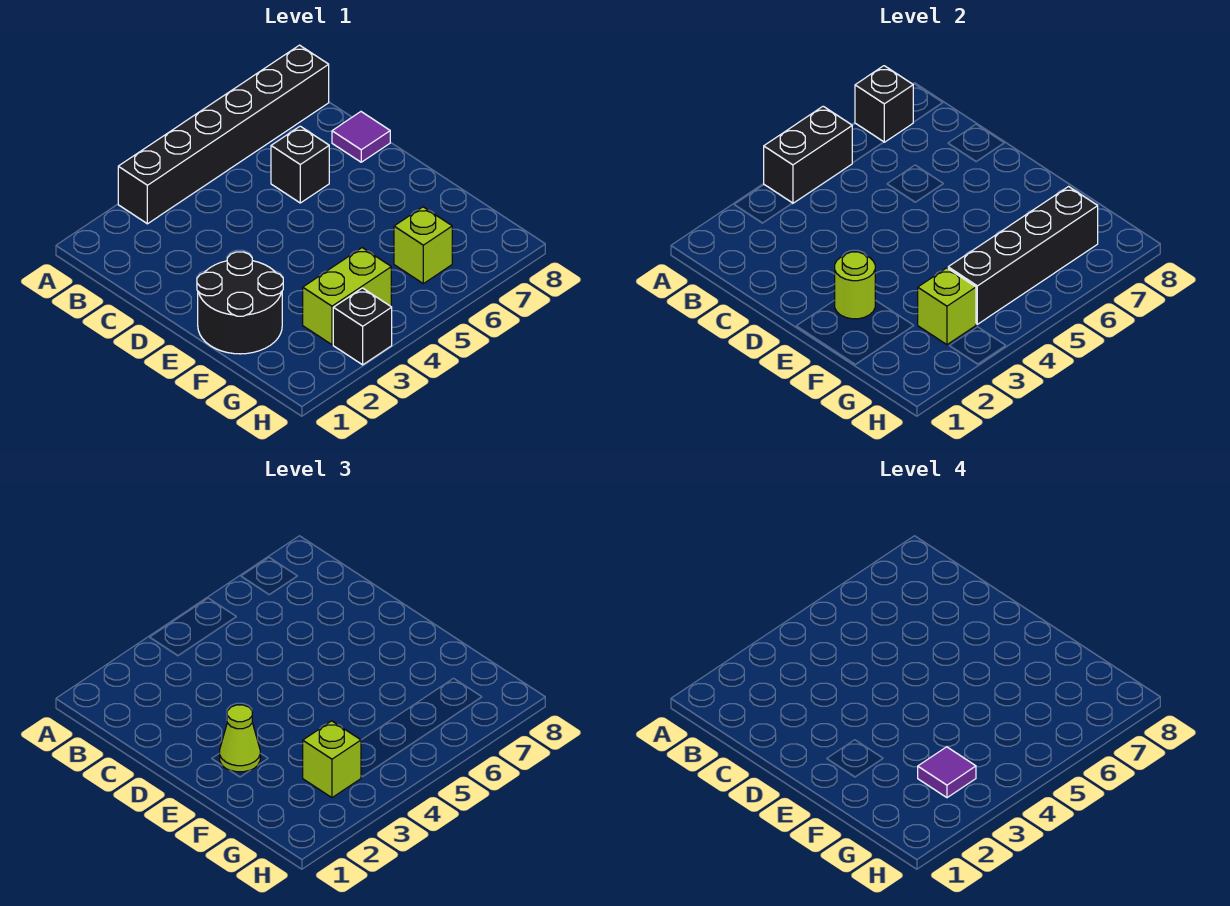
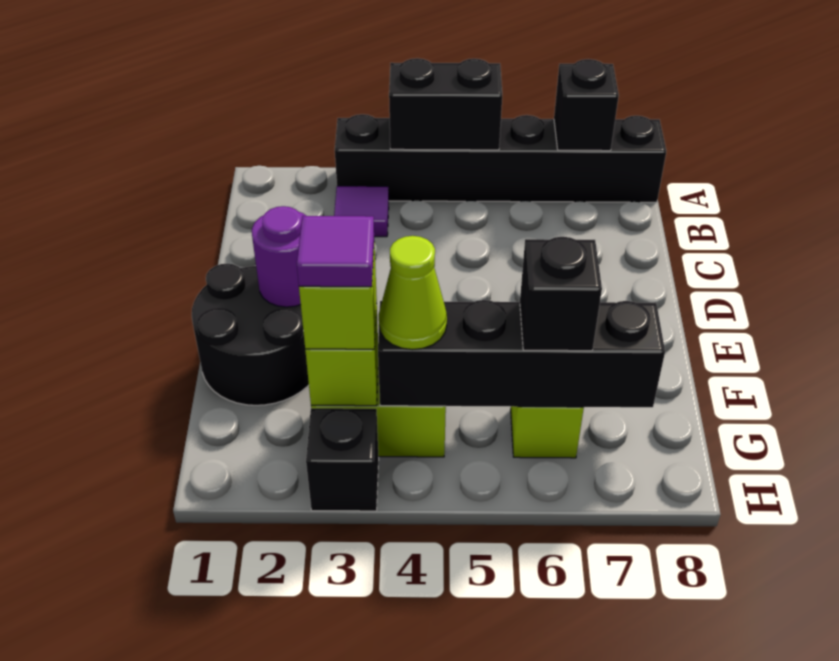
black 1x1 brick [271,126,329,203] -> black 1x1 brick moved to [520,237,602,351]
purple 1x1 tile [332,112,390,162] -> purple 1x1 tile moved to [334,186,389,237]
lime 1x1 round brick [835,252,875,319] -> purple 1x1 round brick [252,206,306,307]
lime 1x1 cone [220,705,260,772] -> lime 1x1 cone moved to [379,236,447,350]

